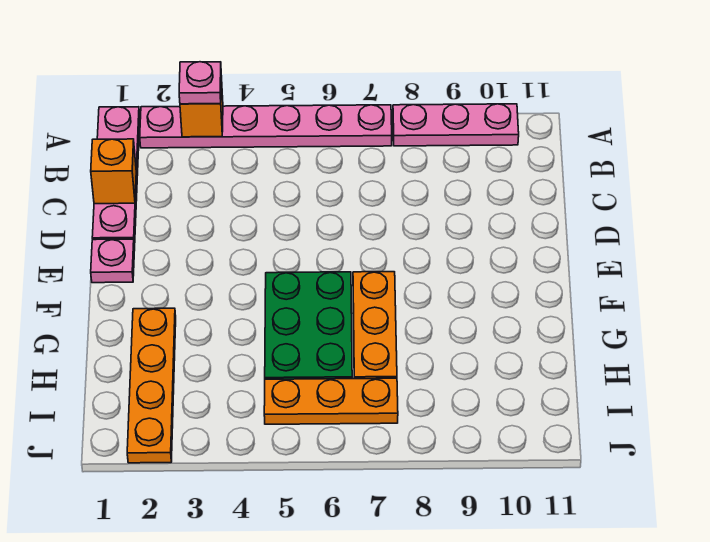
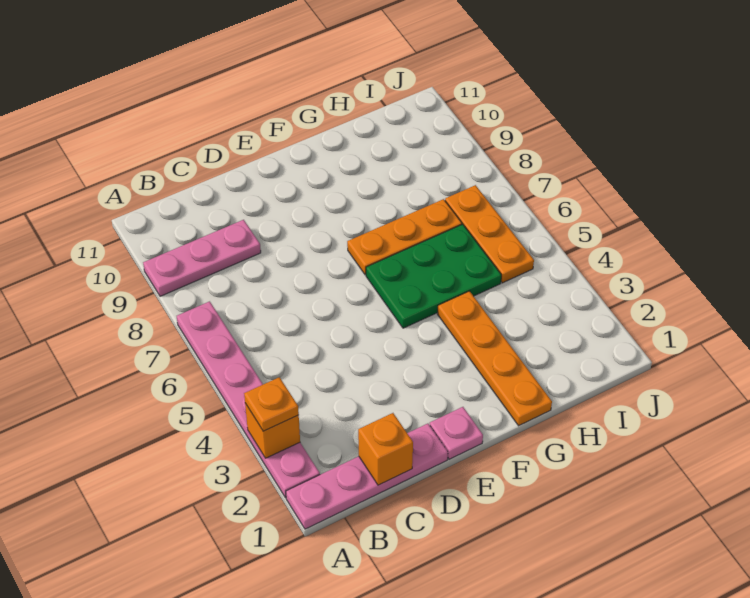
pink 1x1 plate [179,62,221,104] -> orange 1x1 plate [244,377,299,431]
pink 1x3 plate [393,104,519,146] -> pink 1x3 plate turned to [143,220,261,296]
orange 1x4 plate [127,308,176,463] -> orange 1x4 plate turned to [438,291,552,426]

